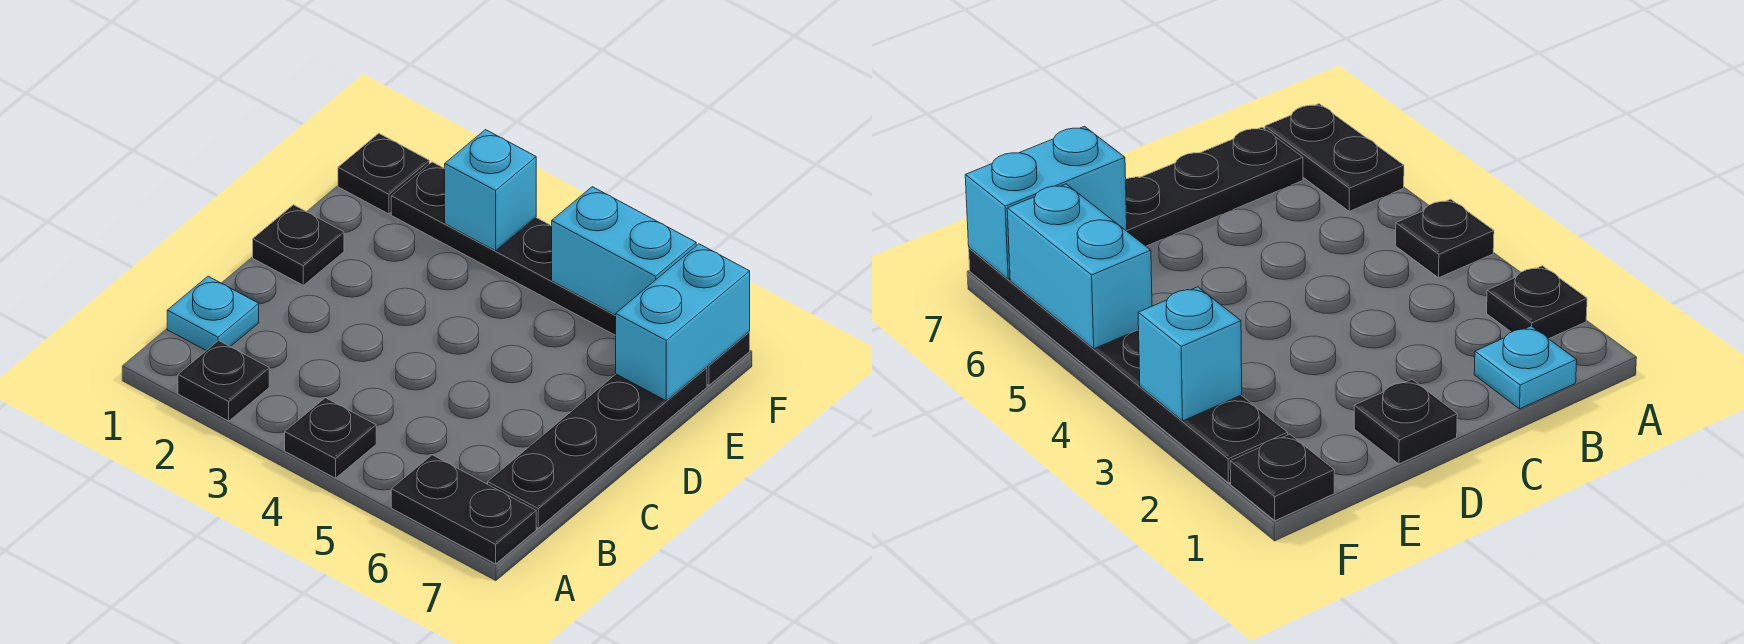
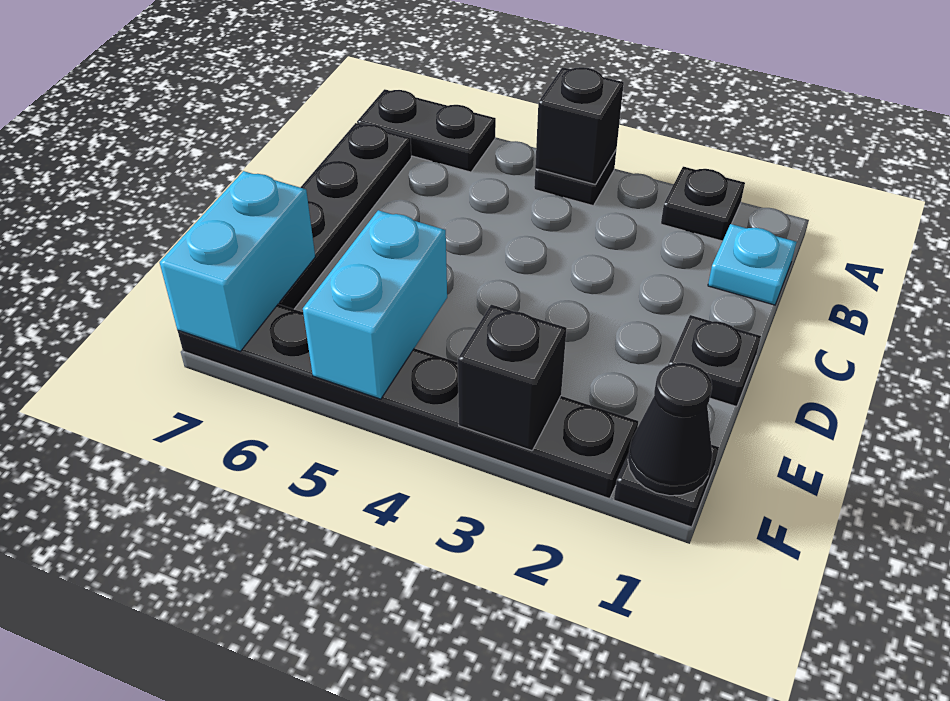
none -> black 1x1 brick [535,67,624,185]
none -> black 1x1 cone [628,363,712,496]
cyan 1x1 brick [445,130,536,251] -> black 1x1 brick [458,305,567,451]
cyan 1x2 brick [552,187,696,315] -> cyan 1x2 brick turned to [303,210,447,399]

